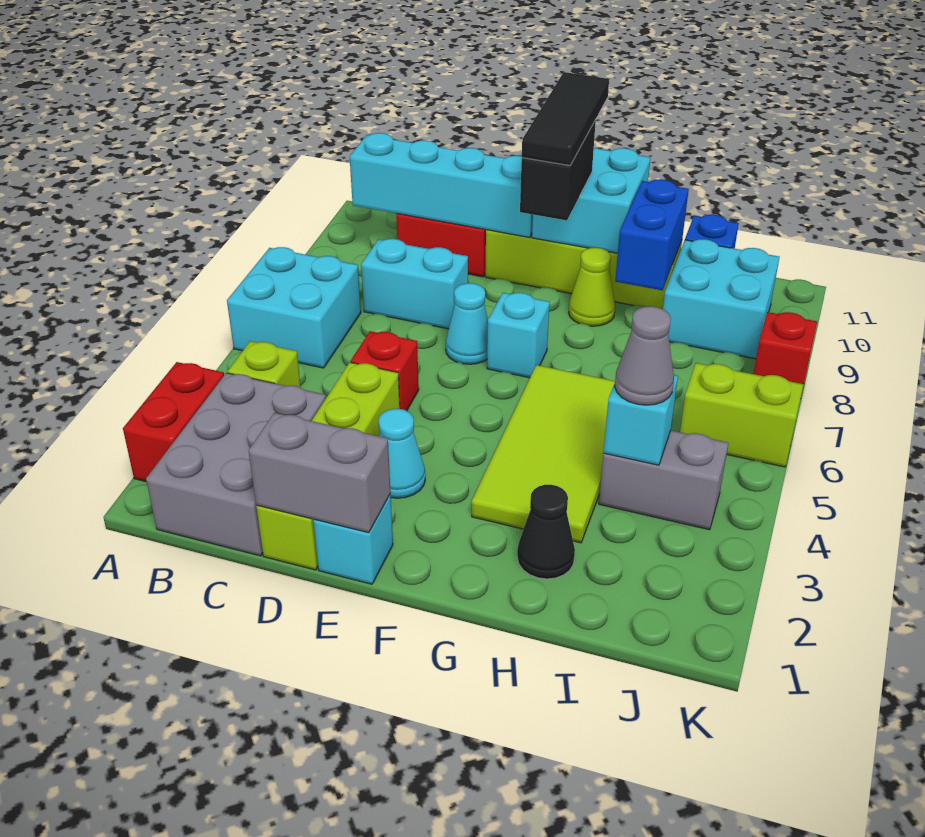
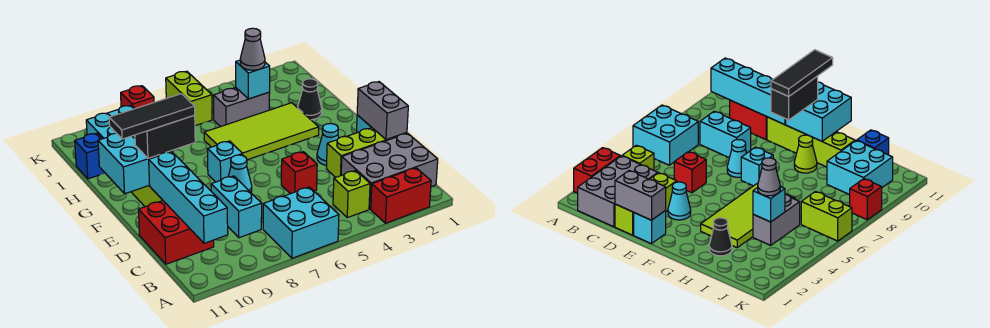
lime 1x4 brick [256,362,400,570] -> lime 1x3 brick [326,128,407,177]
blue 1x2 brick [615,179,689,290] -> none
grey 1x2 brick [599,430,728,530] -> grey 1x2 brick turned to [214,88,270,127]

